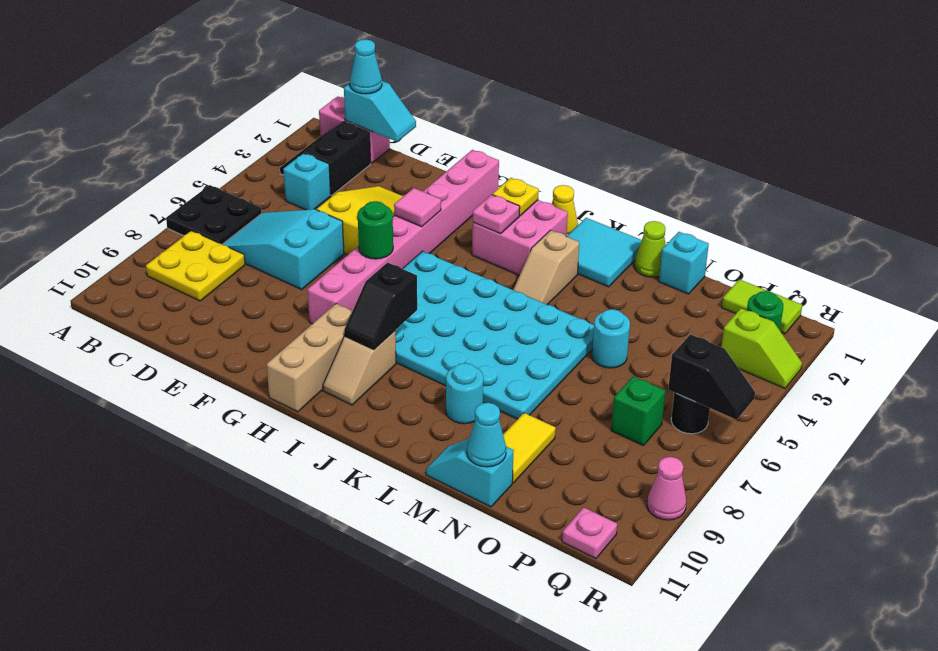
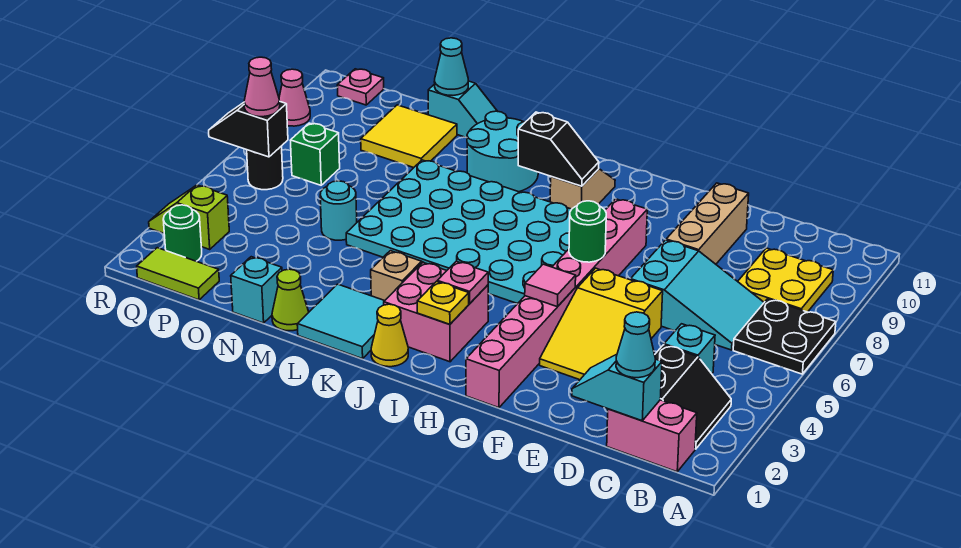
tan 1x3 brick [267,304,352,412] -> tan 1x3 brick moved to [666,183,749,264]
black 1x2 slope [344,263,417,350] -> black 1x2 slope turned to [518,112,599,186]
cyan 1x1 round brick [446,363,483,424] -> cyan 2x2 round brick [467,111,538,192]
yellow 1x2 tile [503,413,556,483] -> yellow 2x2 tile [361,105,457,168]
none -> pink 1x1 cone [244,57,280,117]

